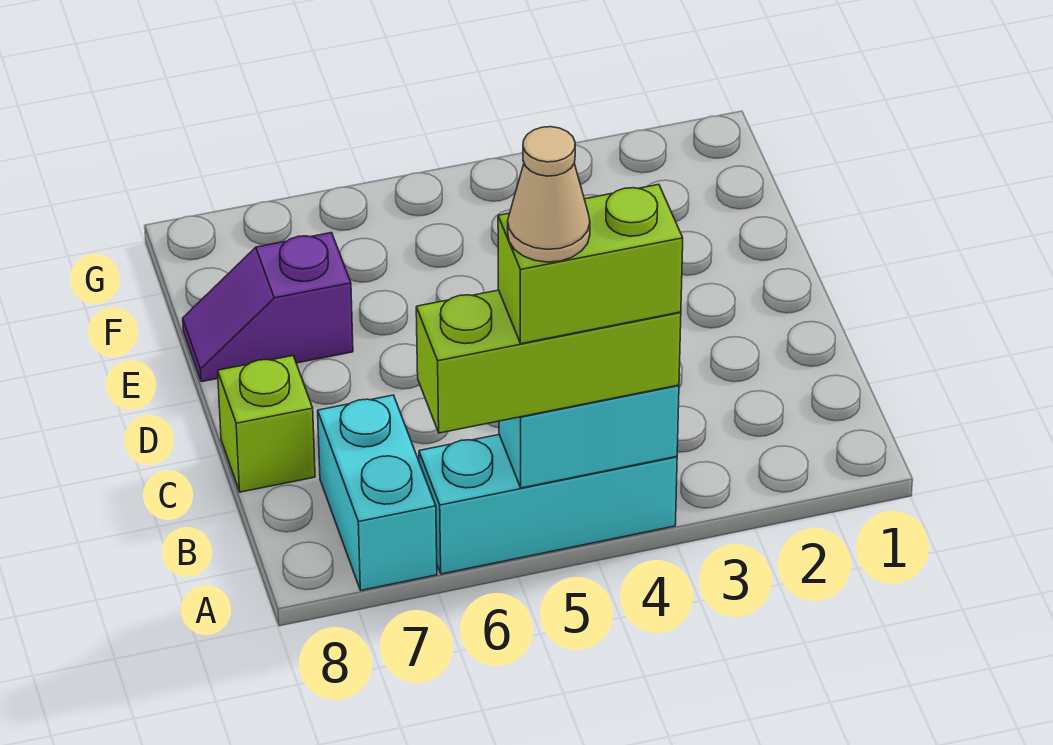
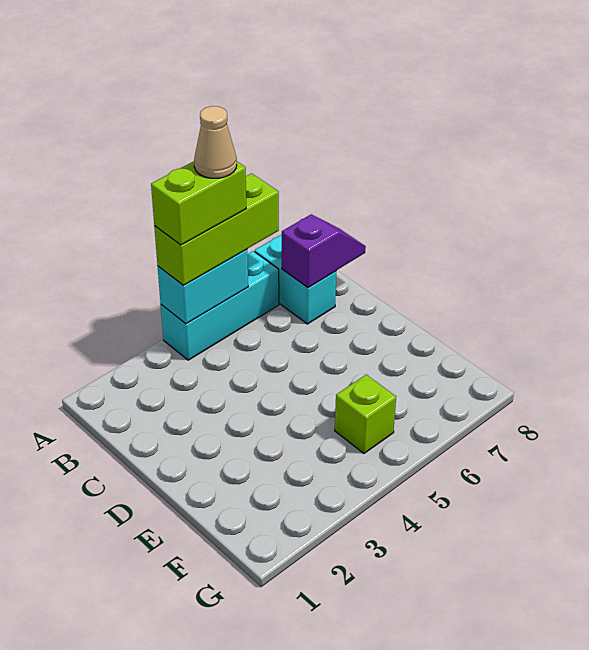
lime 1x1 brick [218,356,315,492] -> lime 1x1 brick moved to [335,375,396,453]
purple 1x2 slope [183,233,353,382] -> purple 1x2 slope moved to [282,214,366,288]

